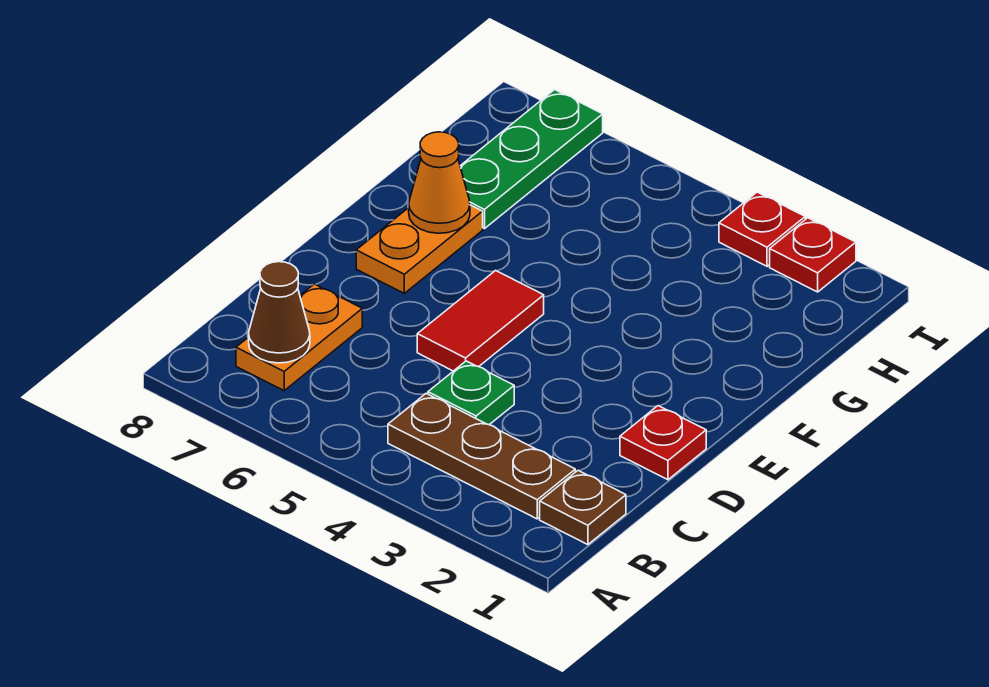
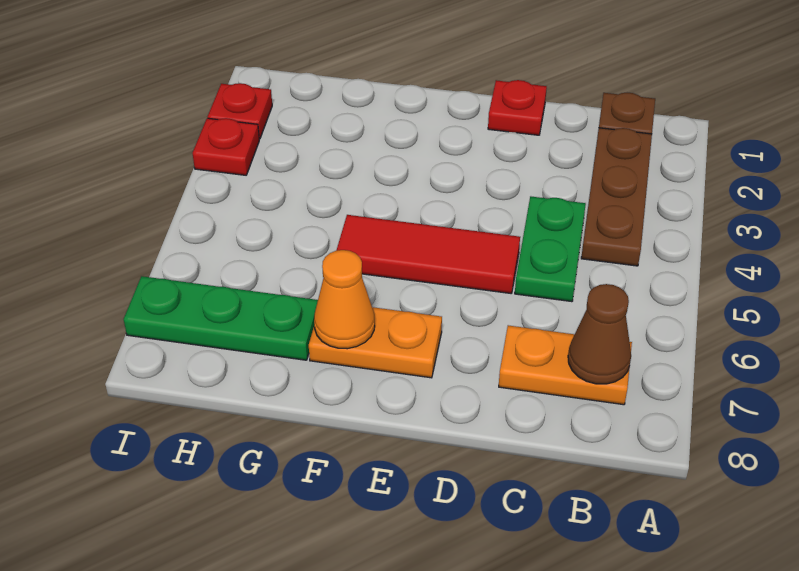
green 1x1 plate [428,361,514,425] -> green 1x2 plate [515,196,586,302]
red 1x2 tile [417,271,544,371] -> red 1x3 tile [336,215,520,293]

